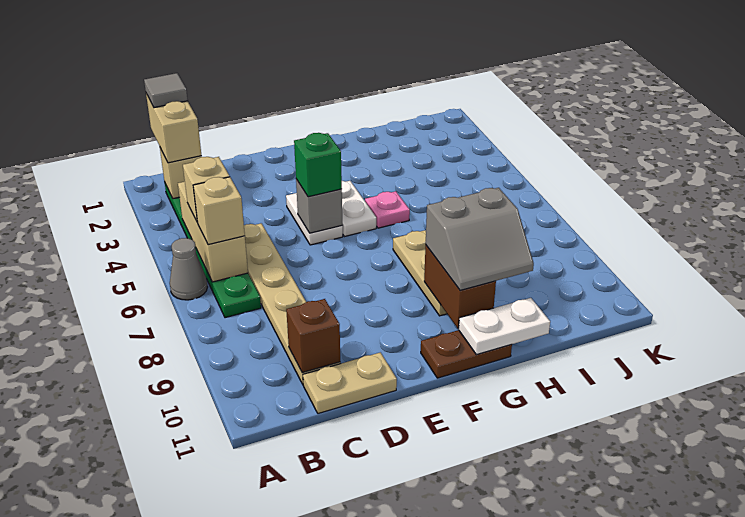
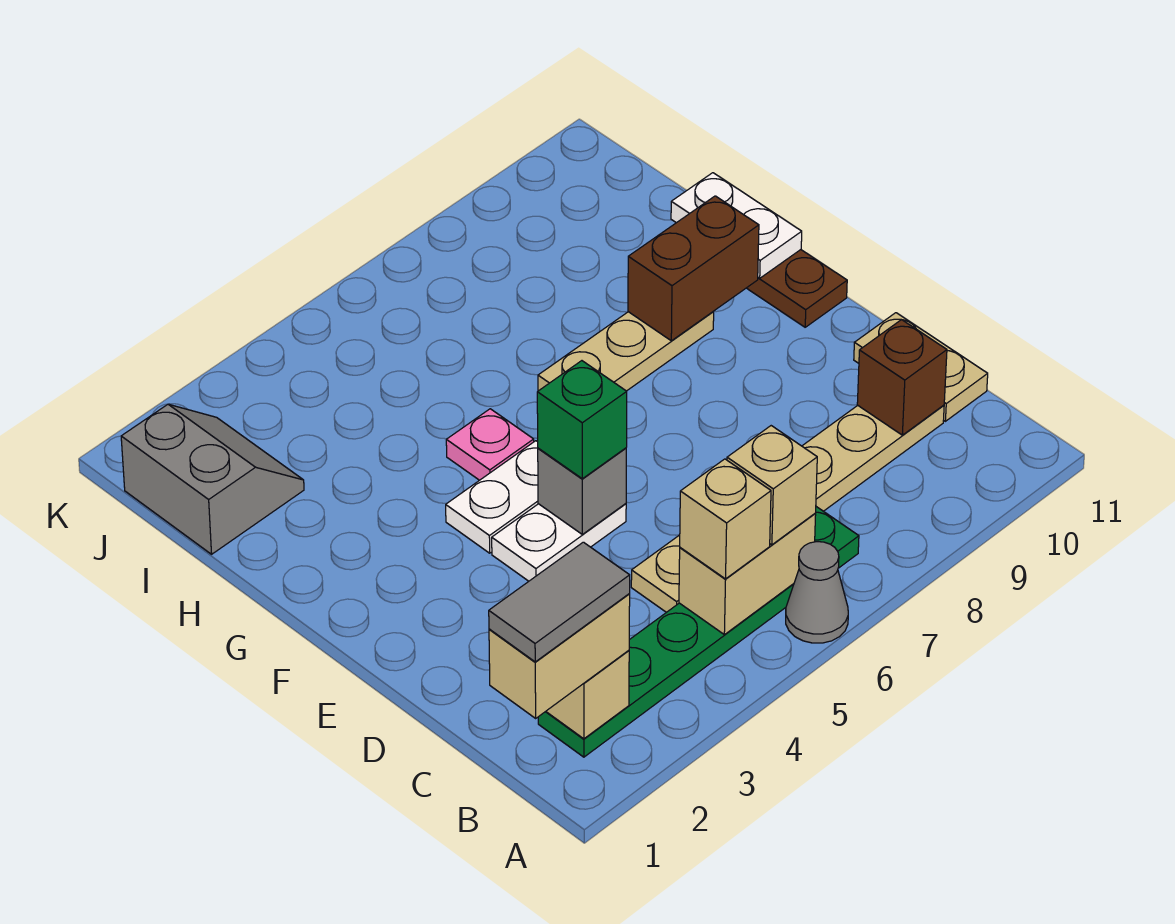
grey 1x1 tile [144,73,188,108] -> grey 1x2 tile [489,542,630,662]
tan 1x3 brick [178,182,248,282] -> tan 1x2 brick [679,514,816,635]
grey 2x2 slope [426,188,534,291] -> grey 2x2 slope moved to [121,404,304,554]

